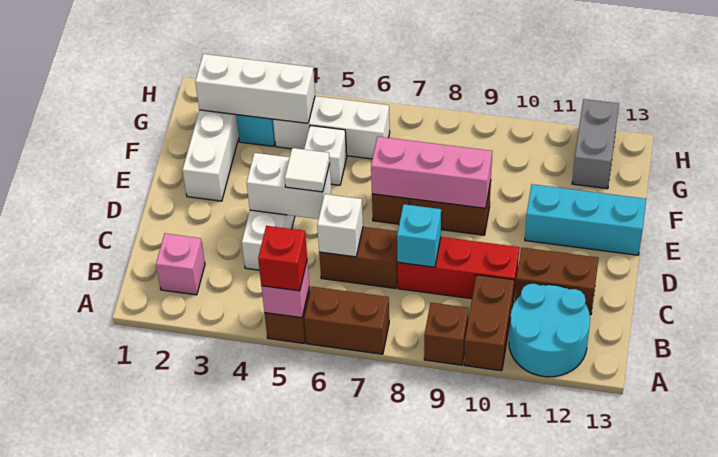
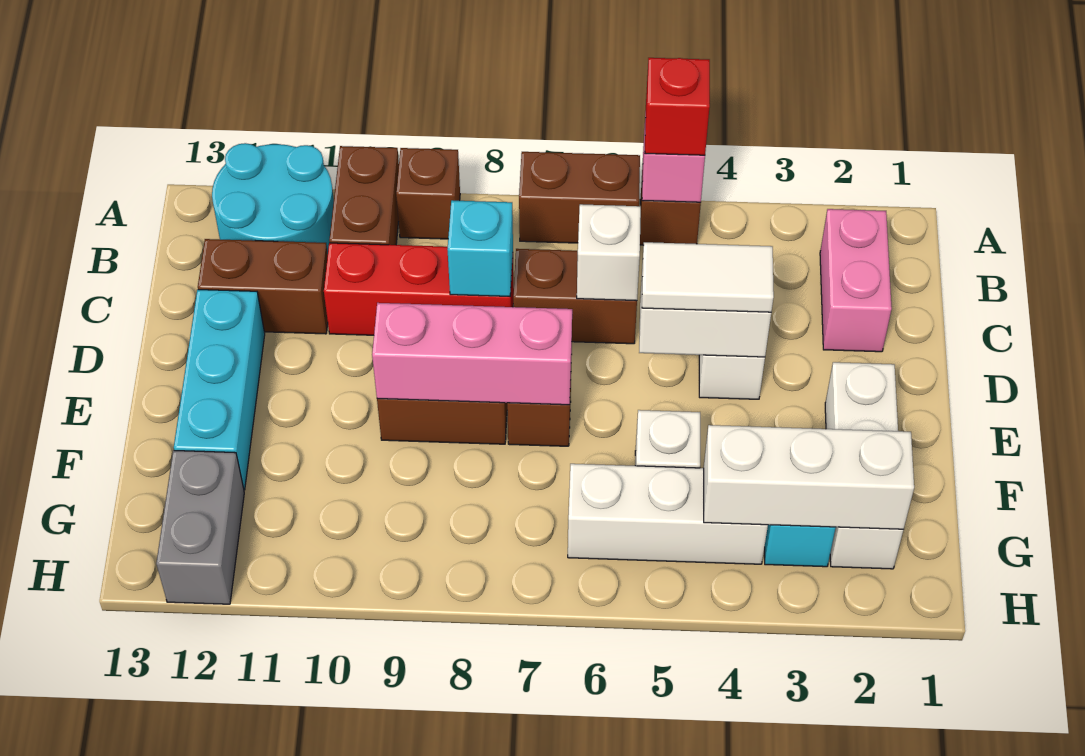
pink 1x1 brick [156,233,205,295] -> pink 1x2 brick [820,209,892,352]
white 1x1 tile [285,148,330,192] -> white 1x2 tile [642,242,774,312]
cyan 1x3 brick [525,184,646,255] -> cyan 1x3 brick turned to [174,290,265,490]

